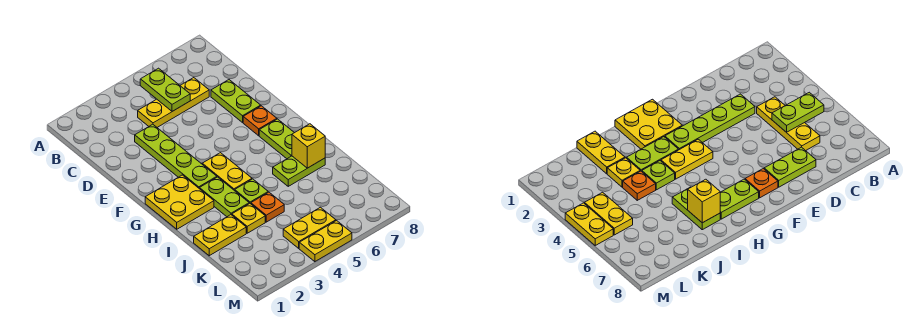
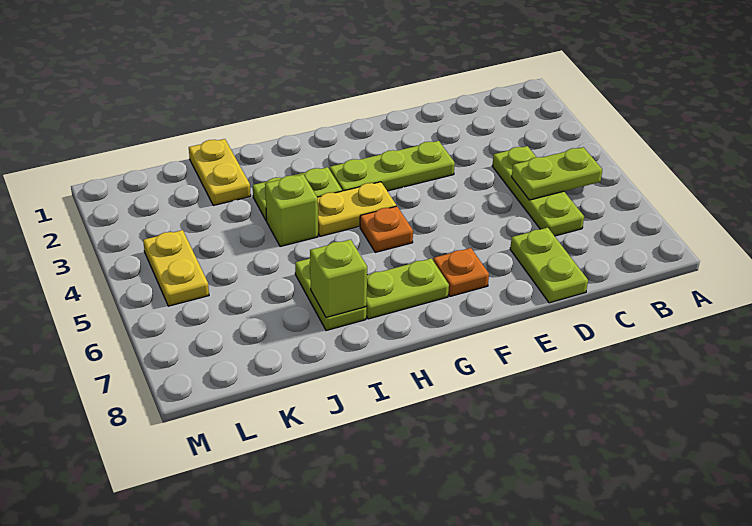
yellow 1x3 plate [138,78,209,127] -> lime 1x3 plate [492,146,584,236]
lime 1x4 plate [135,124,217,189] -> lime 1x3 plate [330,141,455,191]
lime 1x2 plate [211,80,261,122] -> lime 1x2 plate turned to [510,228,588,303]
yellow 2x2 plate [145,175,214,229] -> none
lime 1x1 plate [235,179,268,204] -> lime 1x1 brick [265,174,318,247]
yellow 1x1 brick [292,124,325,168] -> lime 1x1 brick [310,239,367,317]
yellow 1x1 plate [232,203,265,233] -> none
orange 1x1 plate [251,192,284,222] -> orange 1x1 plate moved to [360,206,413,252]
yellow 1x2 plate [299,221,352,262] -> none

